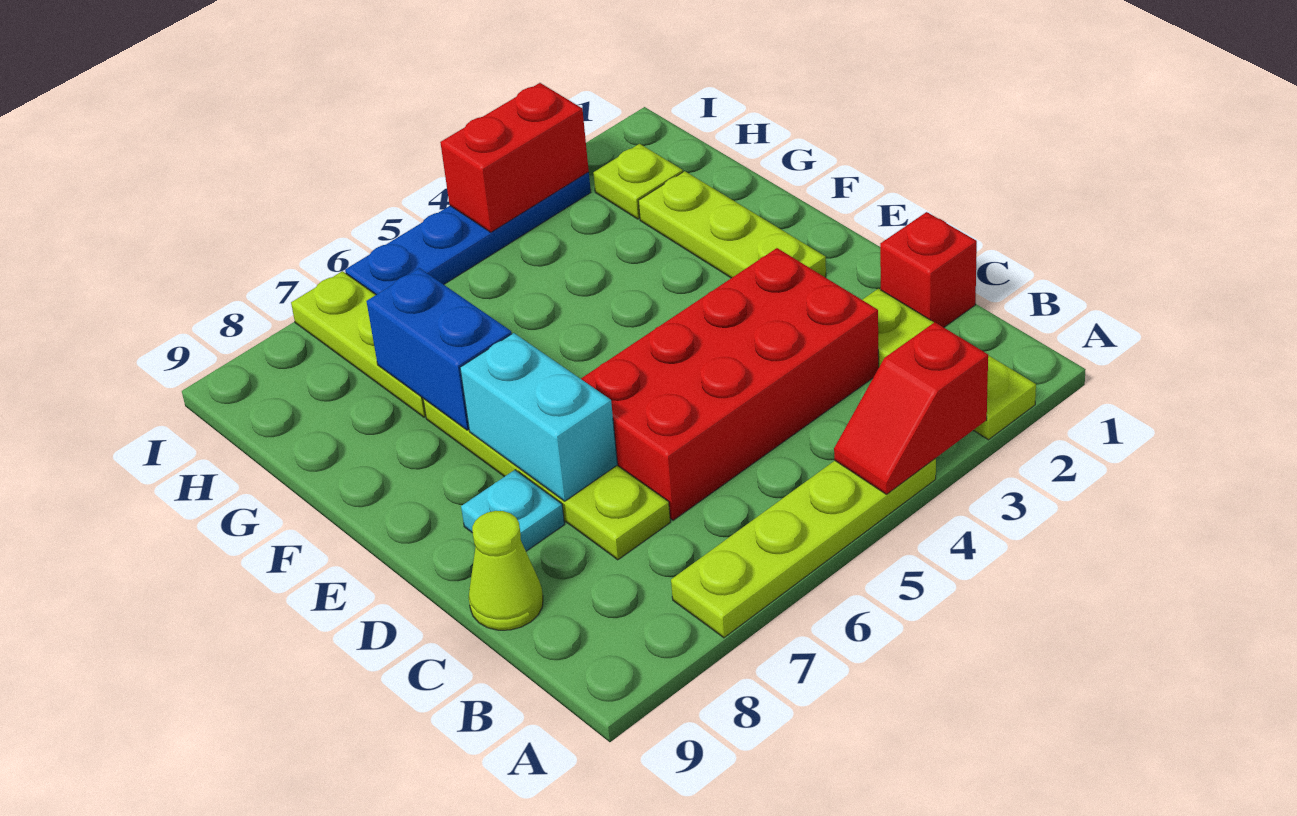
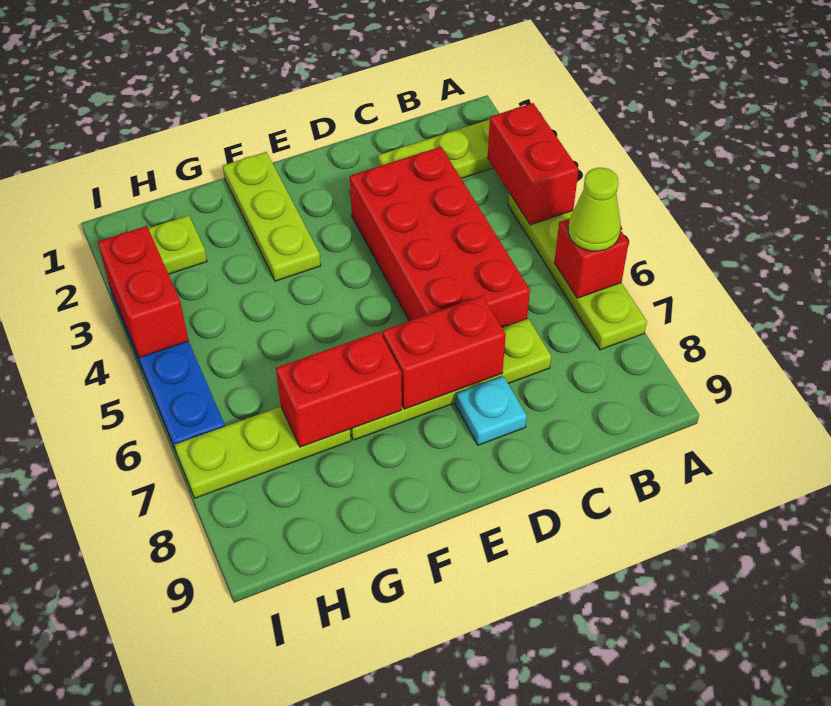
red 1x2 slope [834,322,988,494] -> red 1x2 brick [488,103,579,225]
red 1x1 brick [880,212,977,327] -> red 1x1 brick moved to [554,219,629,298]
lime 1x1 cone [469,511,543,630] -> lime 1x1 cone moved to [568,168,621,251]
cyan 1x2 brick [460,333,618,501] -> red 1x2 brick [382,296,506,409]
lime 1x3 plate [638,171,826,278] -> lime 1x3 plate turned to [223,152,321,281]
blue 1x2 brick [366,268,512,430] -> red 1x2 brick [276,332,402,447]

